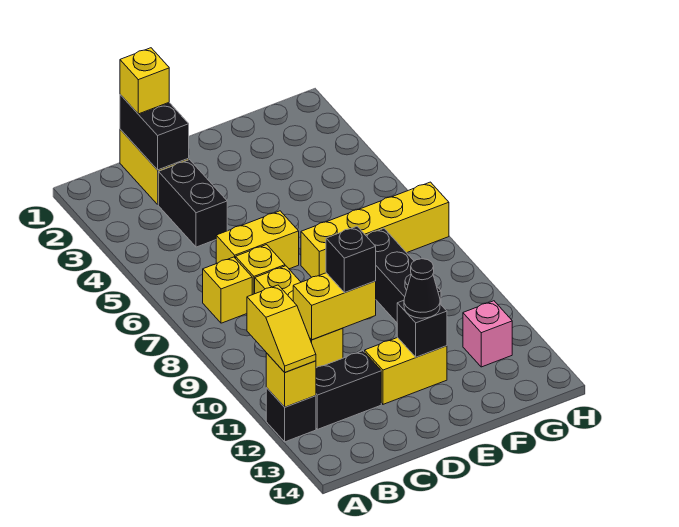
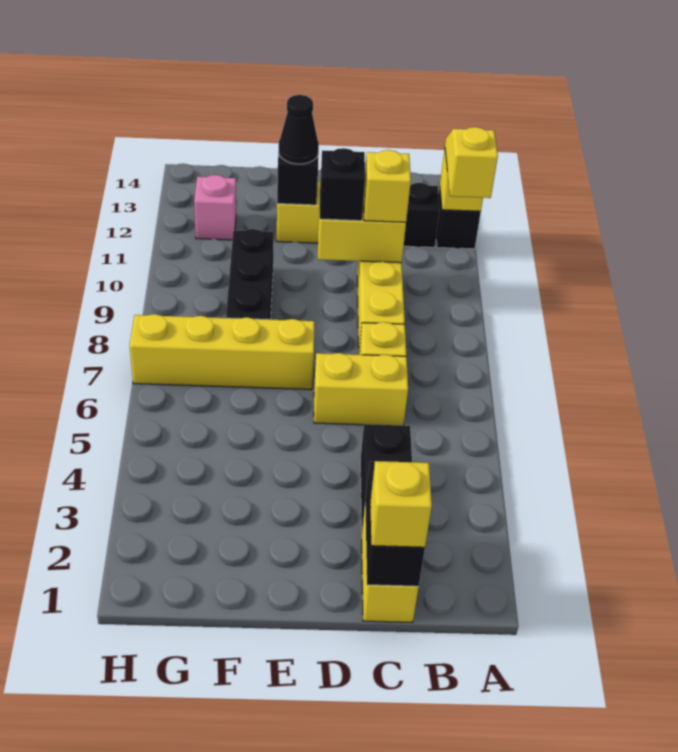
yellow 1x1 brick [203,257,252,323] -> yellow 1x1 brick moved to [364,150,411,222]

